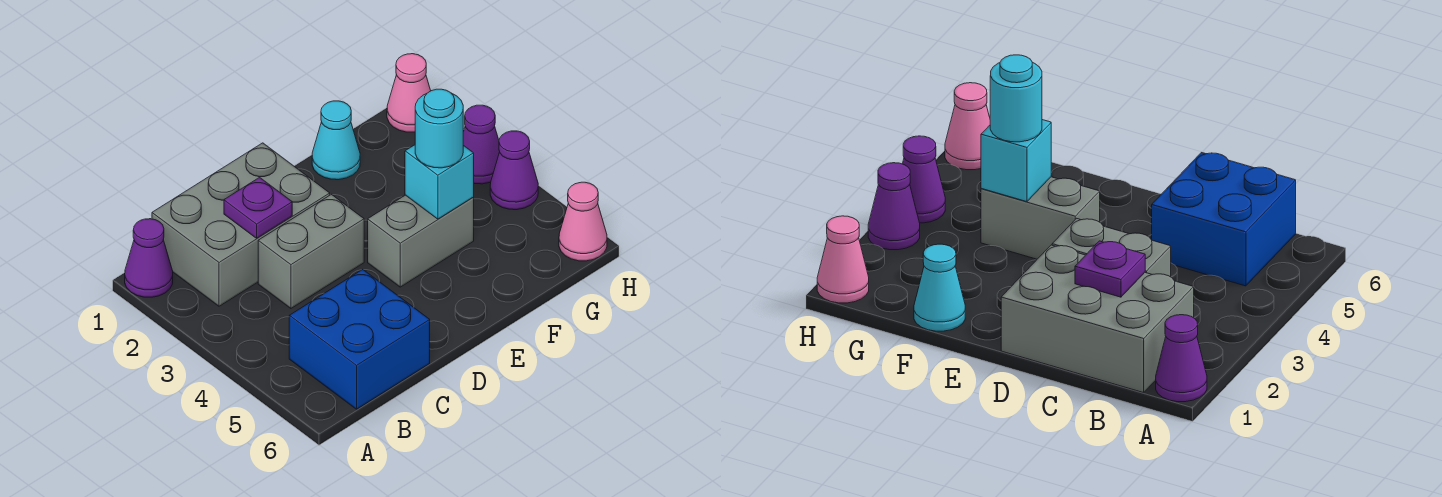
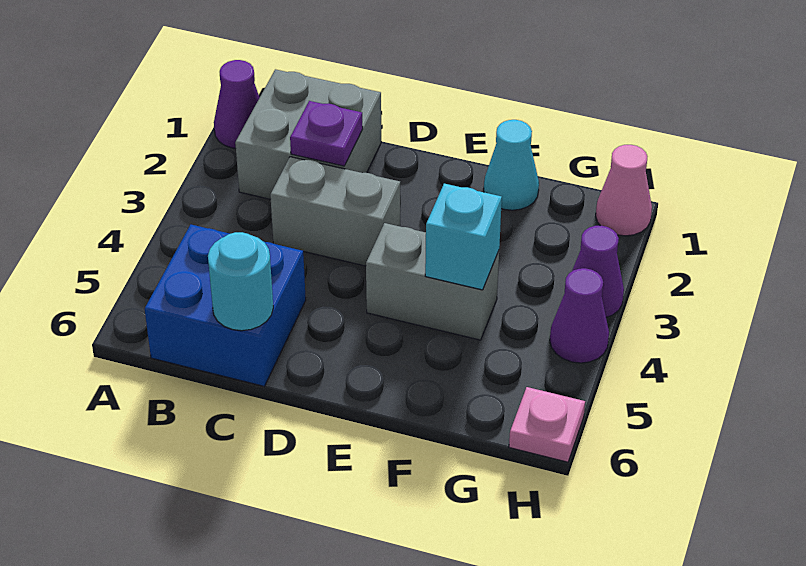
grey 2x3 brick [152,143,330,306] -> grey 2x2 brick [235,69,381,199]
cyan 1x1 round brick [415,89,463,168] -> cyan 1x1 round brick moved to [208,232,273,331]
pink 1x1 cone [559,182,607,261] -> pink 1x1 plate [509,387,585,462]

